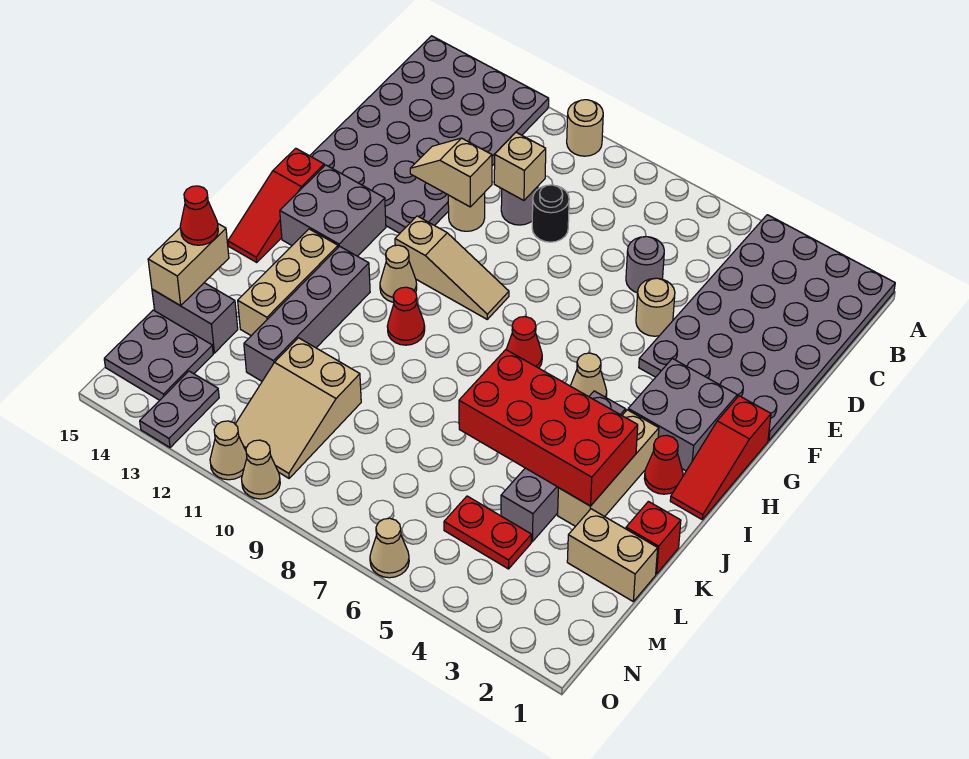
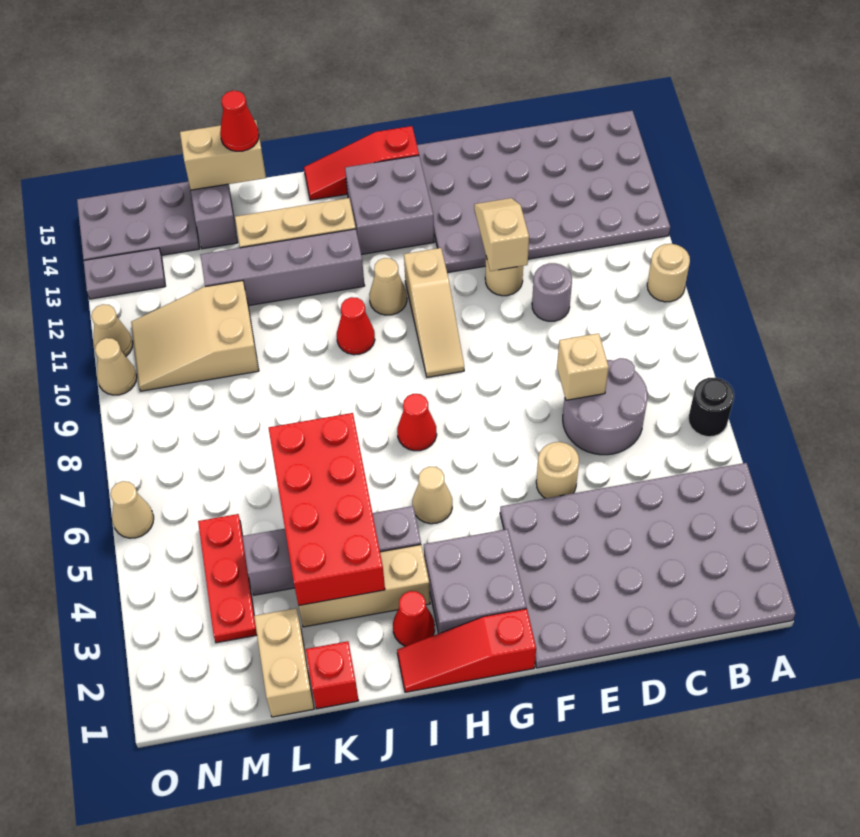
grey 1x1 round brick [626,237,664,293] -> grey 2x2 round brick [563,358,648,455]
black 1x1 round brick [532,185,569,242] -> black 1x1 round brick moved to [688,378,734,437]
tan 1x1 brick [494,132,546,200] -> tan 1x1 brick moved to [557,333,609,400]
red 1x2 plate [444,496,531,569] -> red 1x3 plate [198,514,257,643]
grey 2x2 plate [104,310,213,400] -> grey 2x3 plate [77,181,200,260]

